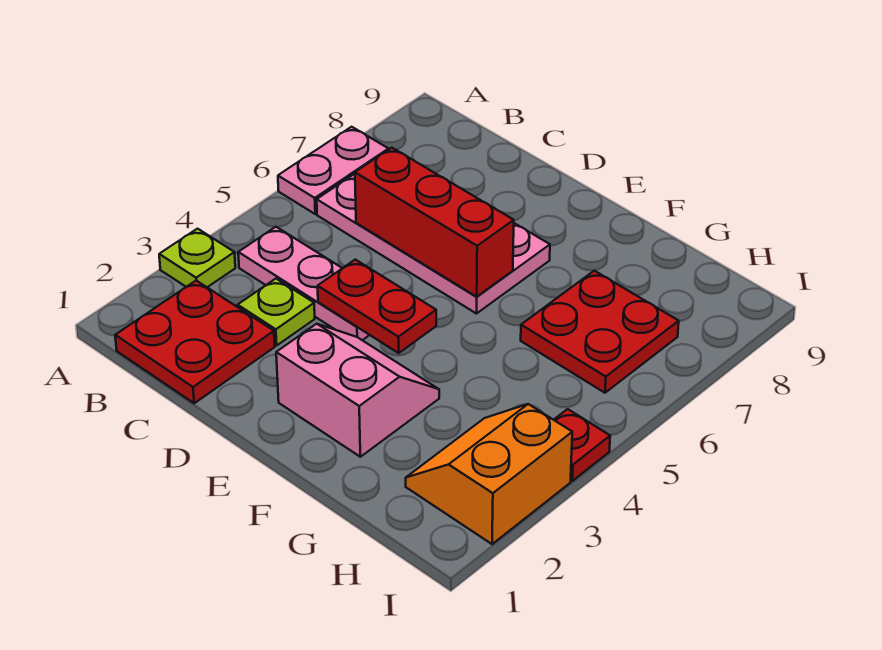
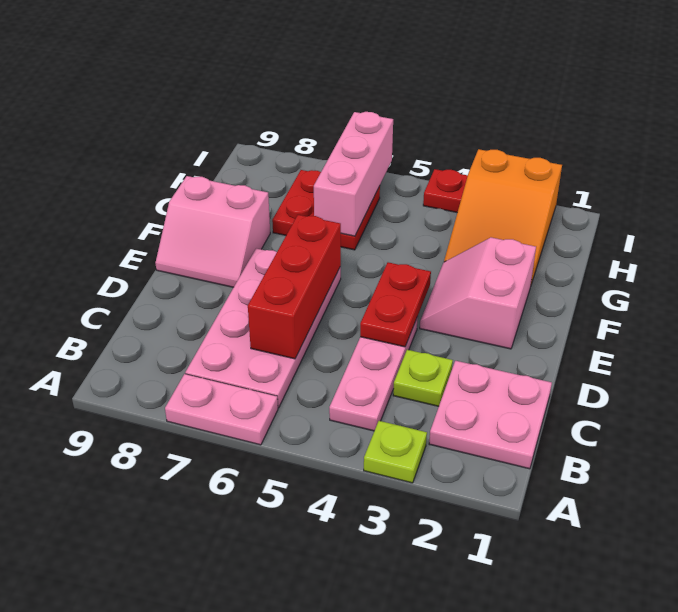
red 2x2 plate [115,281,275,403] -> pink 2x2 plate [429,361,552,469]
none -> pink 2x2 slope [155,176,270,287]
none -> pink 1x3 brick [314,112,393,236]
orange 2x2 slope [406,404,572,544] -> orange 2x3 slope [444,149,562,284]

